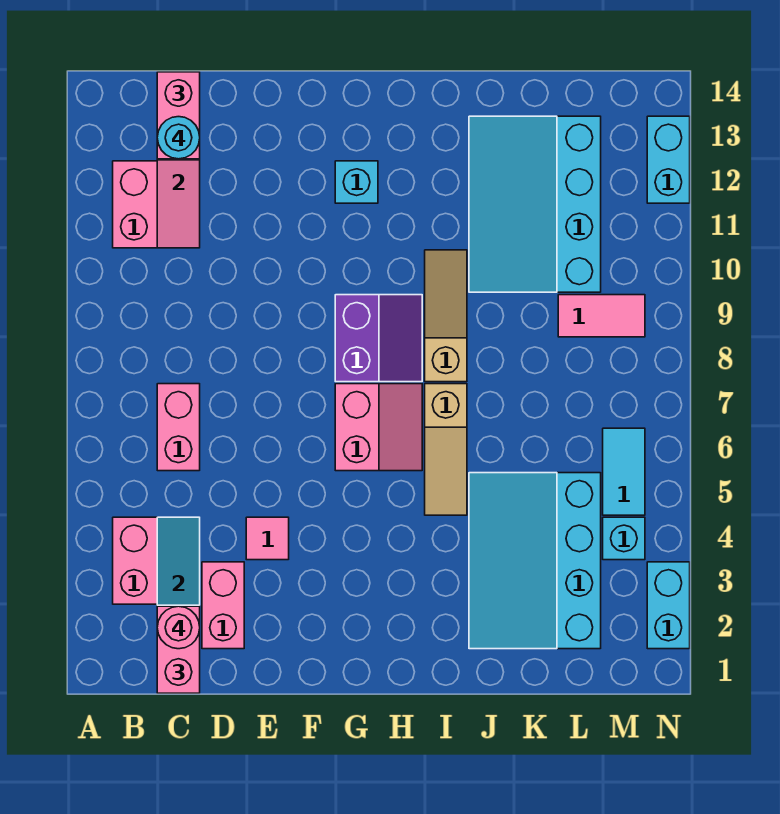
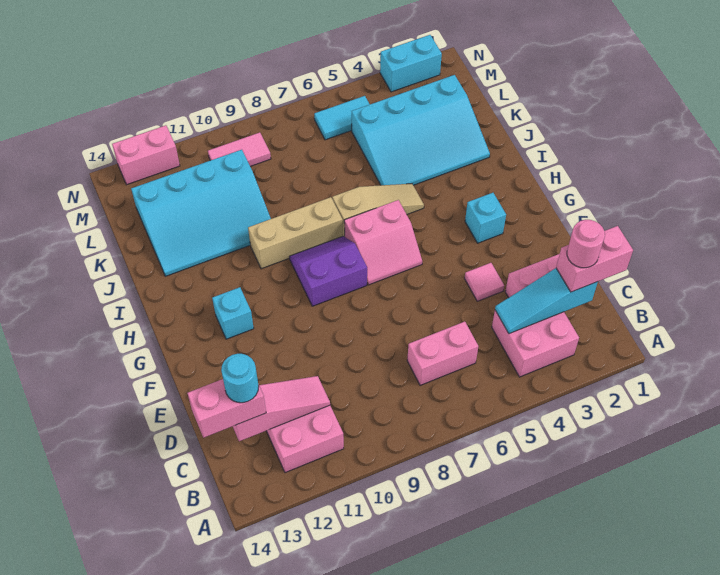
pink 2x2 slope [335,384,422,471] -> pink 2x2 slope turned to [344,200,422,285]
tan 1x3 slope [425,250,467,382] -> tan 1x3 brick [248,197,343,269]
pink 1x2 tile [558,295,645,337] -> pink 1x2 tile turned to [208,132,271,166]
cyan 1x1 brick [603,517,645,560] -> cyan 1x1 brick moved to [465,193,506,243]
cyan 1x2 brick [647,116,690,203] -> pink 1x2 brick [112,125,180,185]

